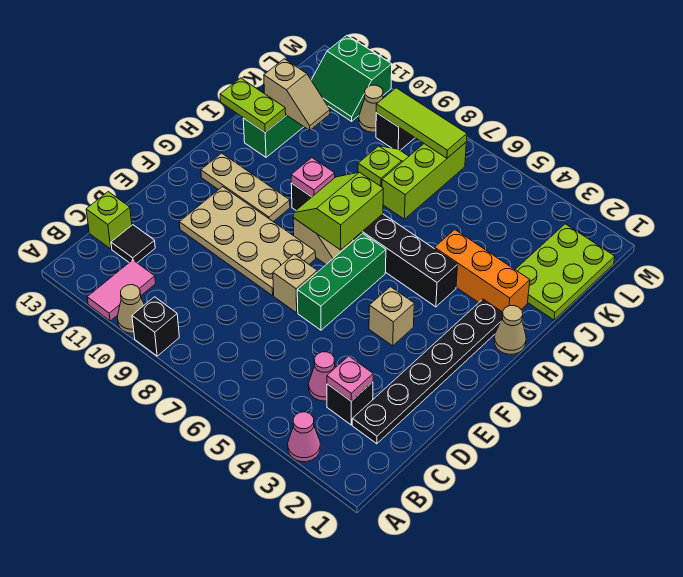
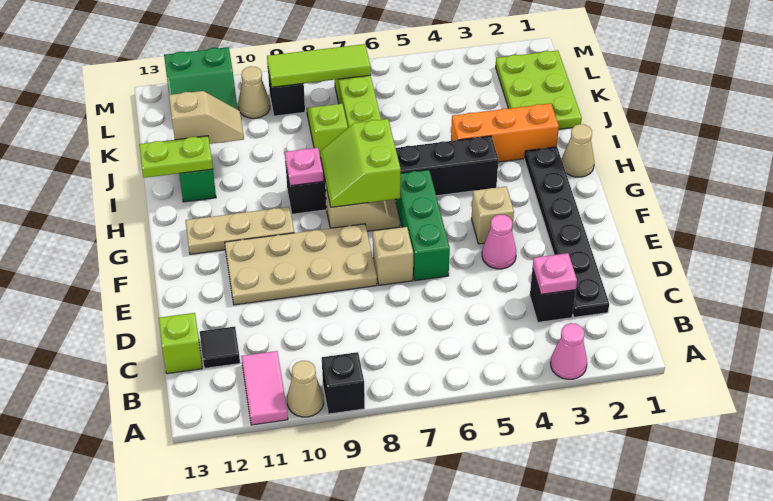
pink 1x1 cone [309,352,335,401] -> pink 1x1 cone moved to [482,215,516,269]

